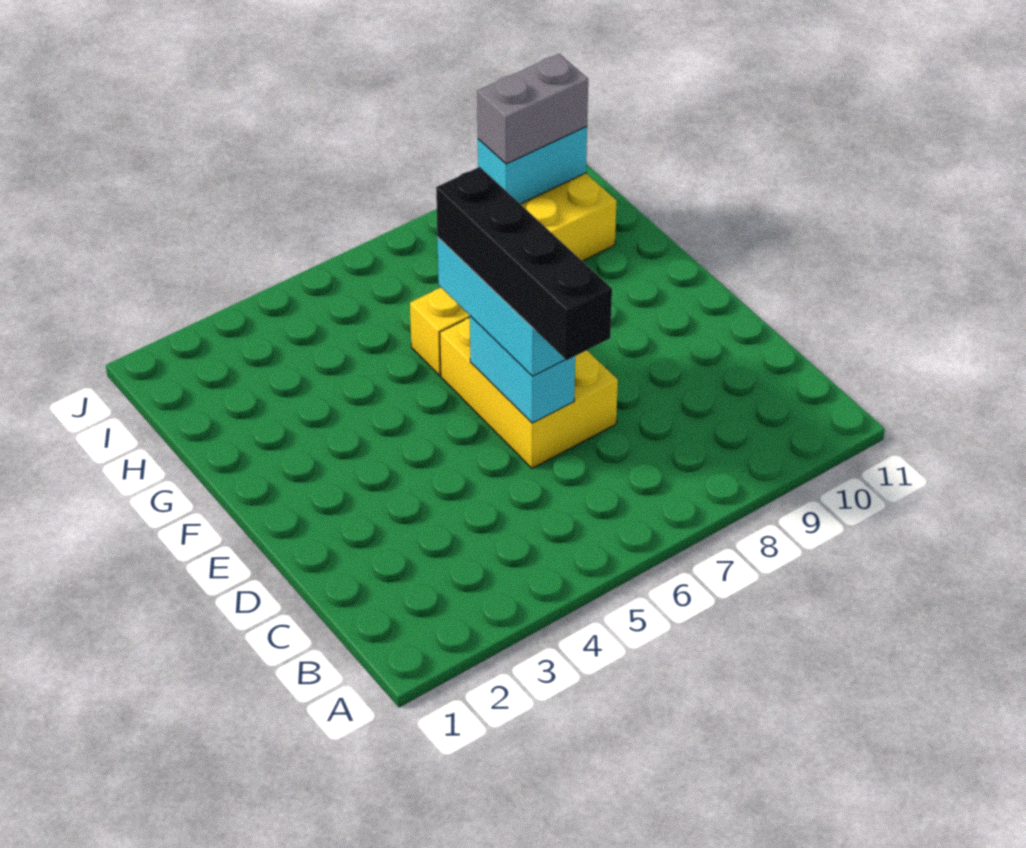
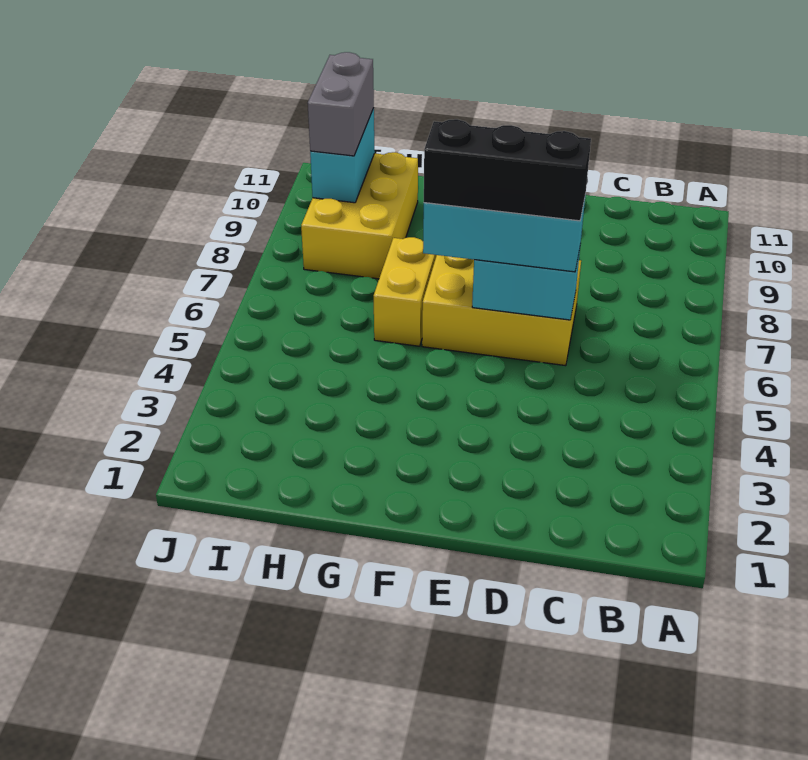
black 1x4 brick [436,167,612,360] -> black 1x3 brick [424,119,591,221]

